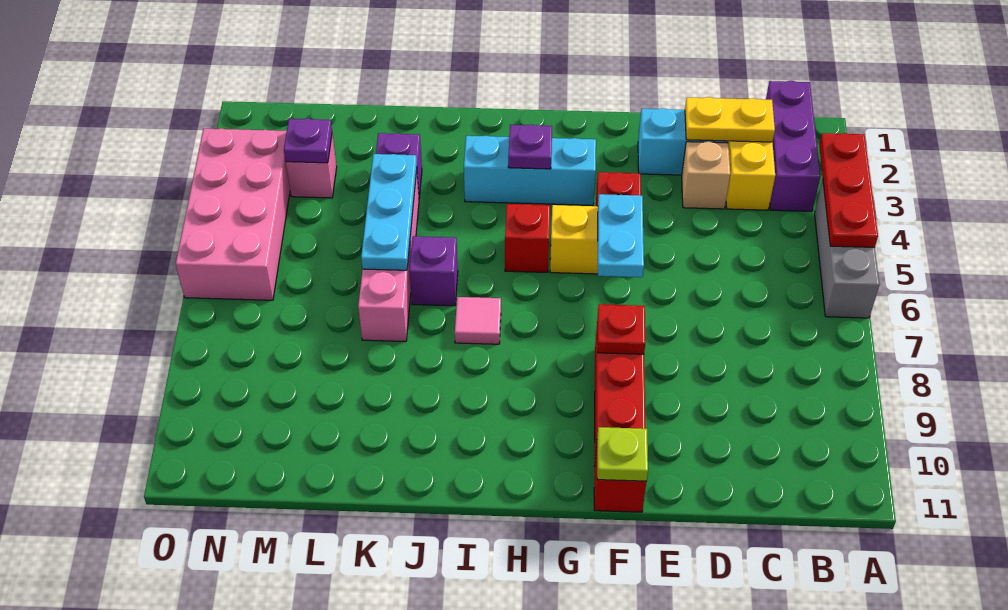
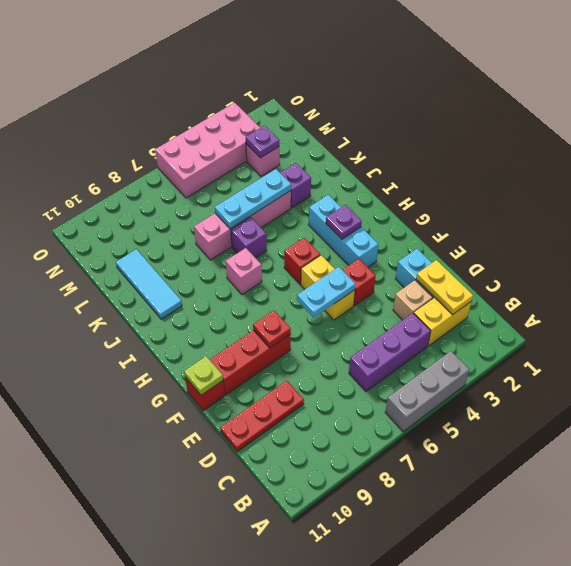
red 1x3 plate [819,133,878,247] -> red 1x3 plate moved to [220,381,304,452]
purple 1x3 brick [766,81,820,211] -> purple 1x3 brick moved to [349,313,431,391]
pink 1x1 tile [455,297,501,344] -> pink 1x1 brick [225,248,262,295]
none -> cyan 1x3 tile [116,249,182,319]

